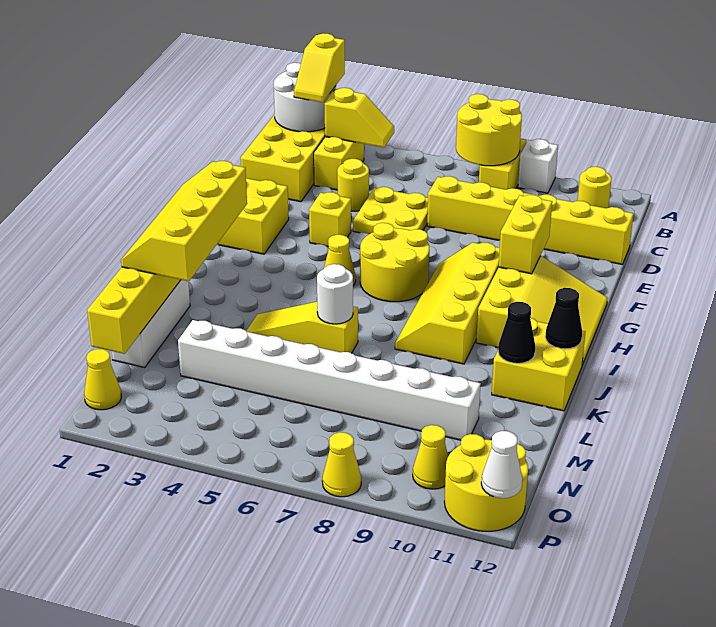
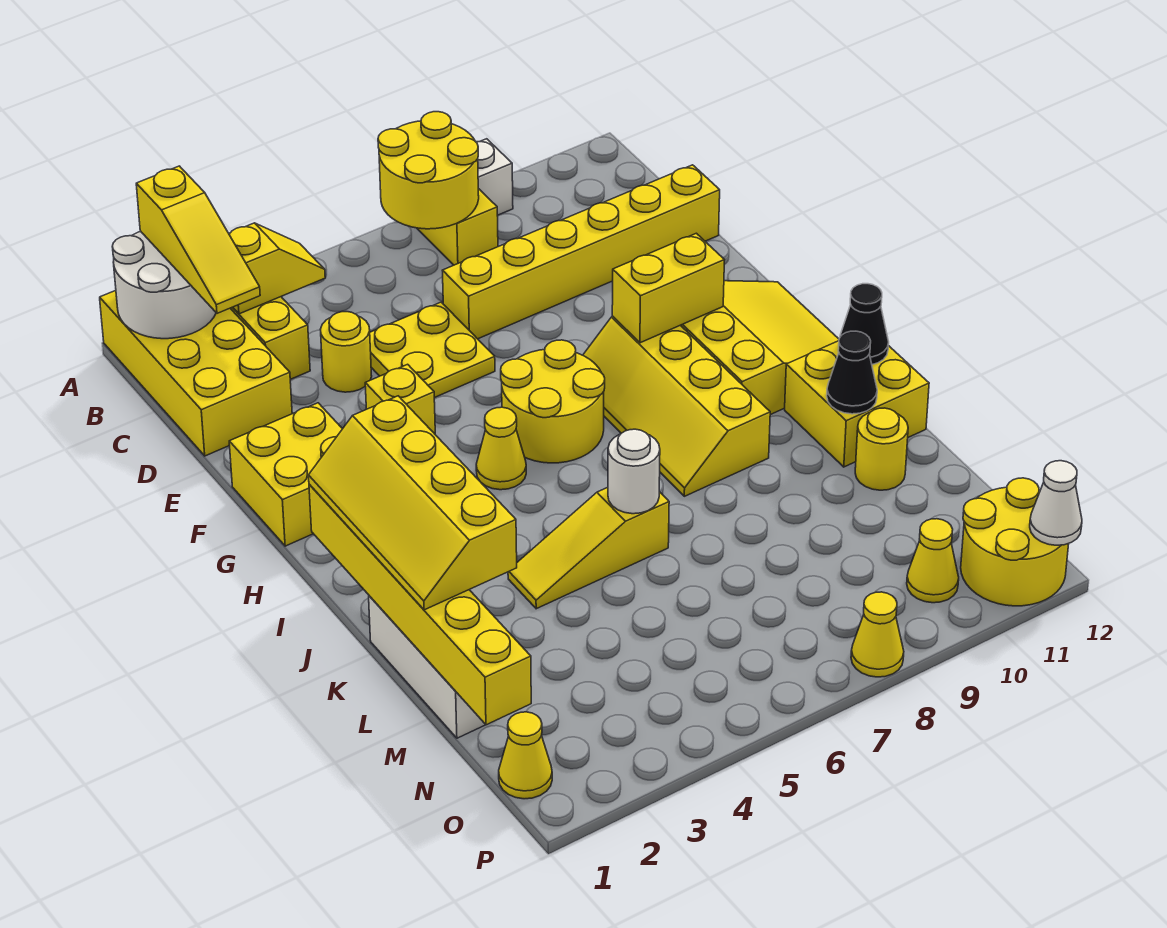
yellow 1x2 slope [294,33,345,102] -> yellow 1x3 slope [136,166,260,313]
yellow 1x1 round brick [578,167,612,208] -> yellow 1x1 round brick moved to [855,408,908,490]
yellow 1x2 brick [499,195,552,274] -> yellow 1x2 brick turned to [612,233,724,343]
white 1x8 brick [178,320,481,440] -> none

